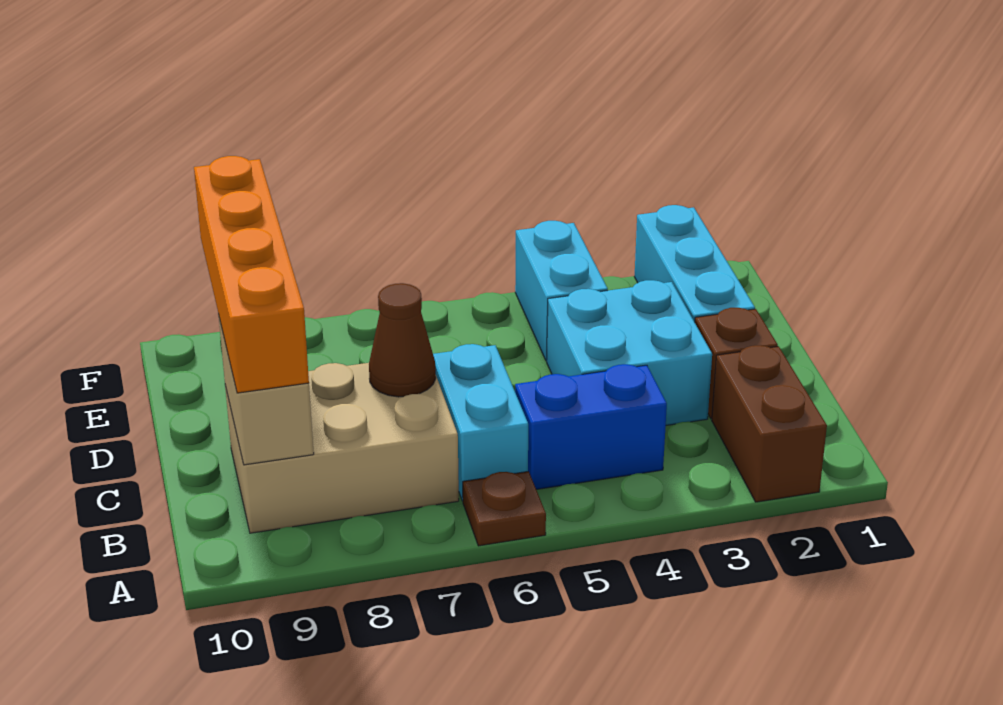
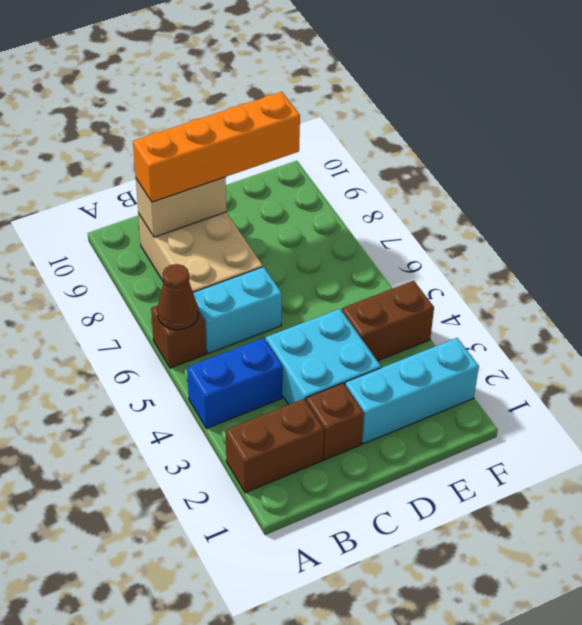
brown 1x1 plate [463,471,546,546] -> brown 1x1 brick [151,306,206,368]
blue 1x2 brick [515,364,667,489] -> blue 1x2 brick turned to [187,338,283,428]
brown 1x1 cone [369,283,436,397] -> brown 1x1 cone moved to [157,264,198,330]
cyan 1x2 brick [515,221,608,361] -> brown 1x2 brick [342,281,434,361]

